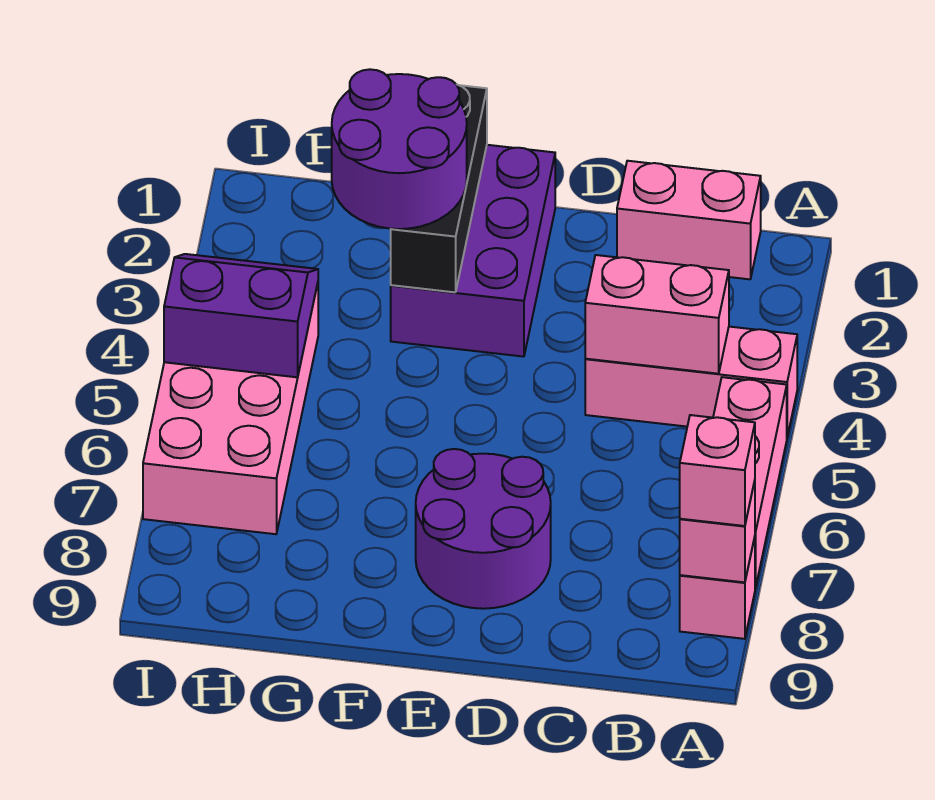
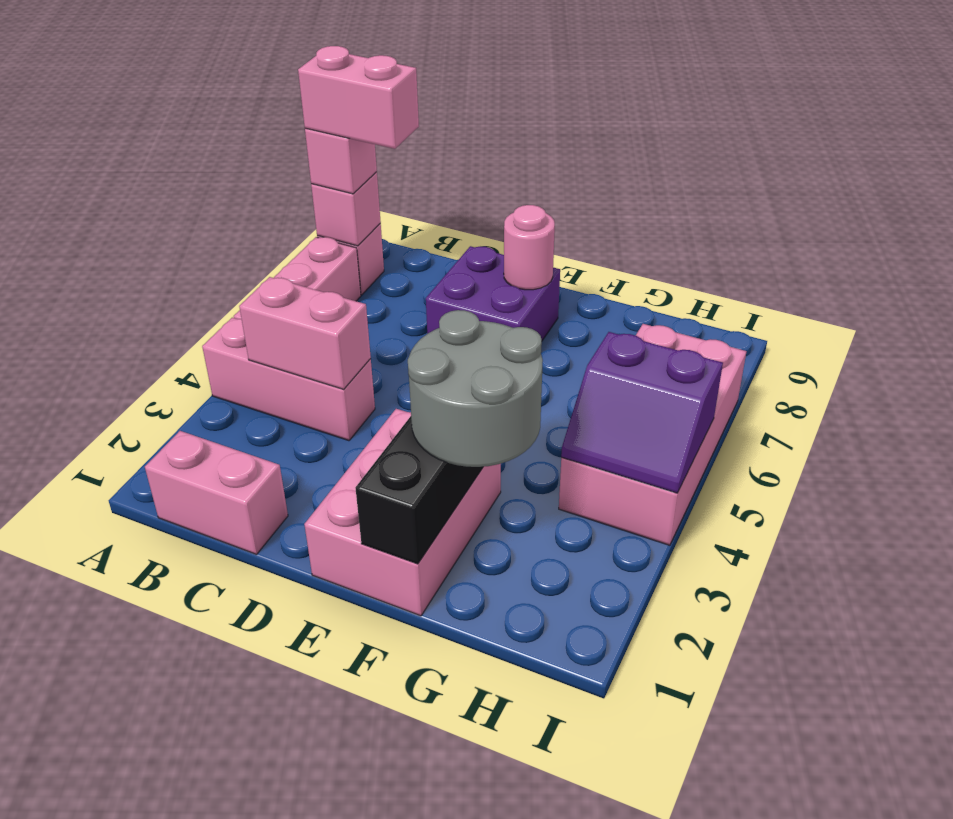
none -> pink 1x2 brick [298,46,419,149]
purple 2x2 round brick [416,449,551,609] -> purple 2x2 brick [426,246,560,340]
purple 2x3 brick [391,145,555,357] -> pink 2x3 brick [304,409,501,616]
none -> pink 1x1 round brick [504,205,555,290]
purple 2x2 round brick [332,69,467,229] -> grey 2x2 round brick [408,310,543,467]

